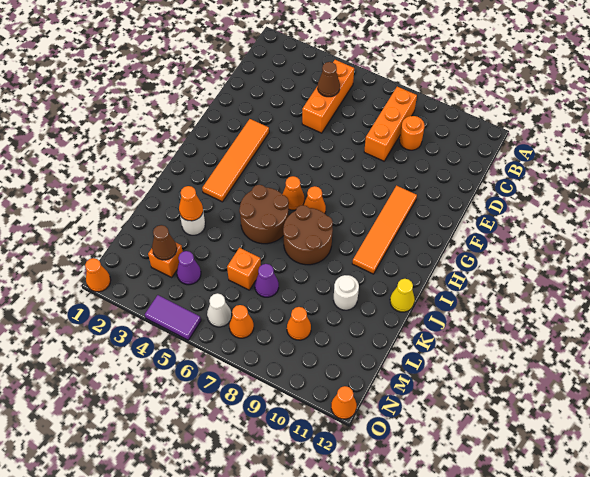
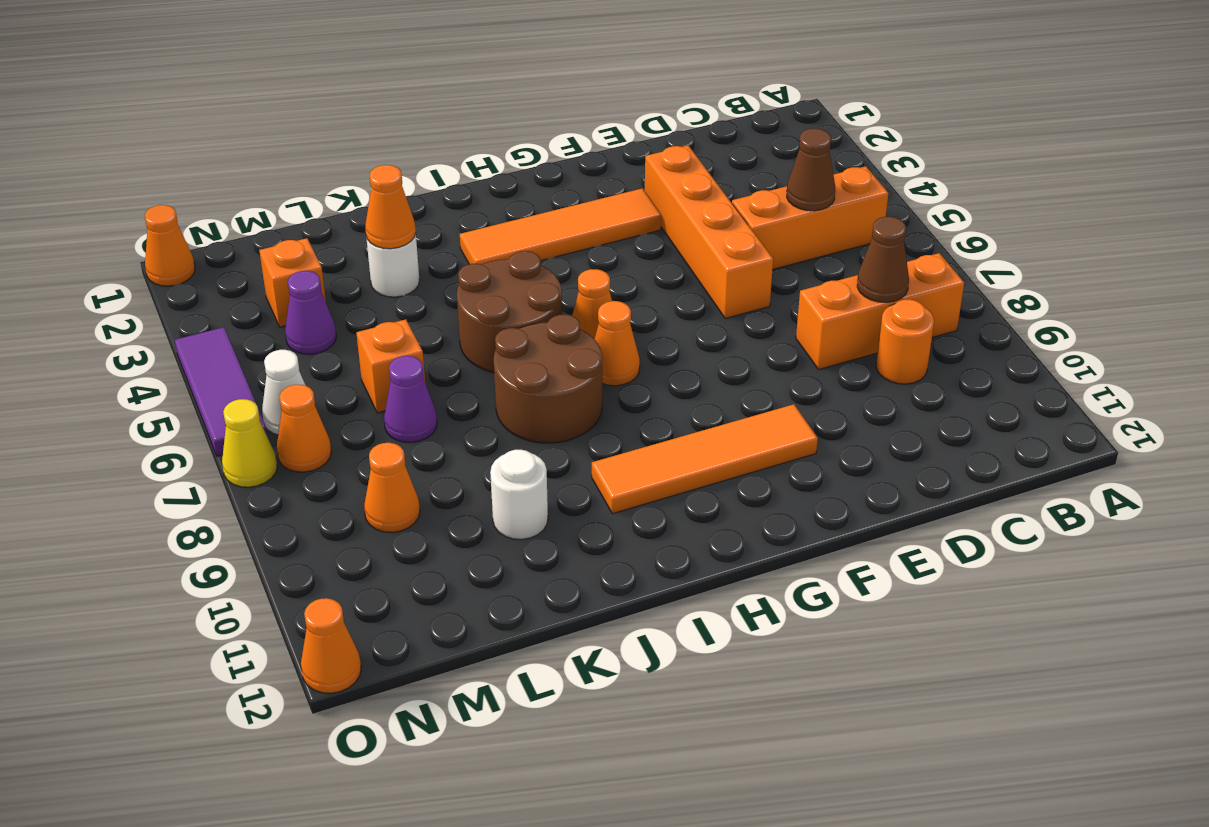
none -> orange 1x4 brick [645,145,773,319]
yellow 1x1 cone [390,279,415,312] -> yellow 1x1 cone moved to [222,399,277,487]
brown 1x1 cone [152,225,177,260] -> brown 1x1 cone moved to [857,217,909,302]
purple 1x2 tile [145,295,201,340] -> purple 1x3 tile [175,327,267,456]

